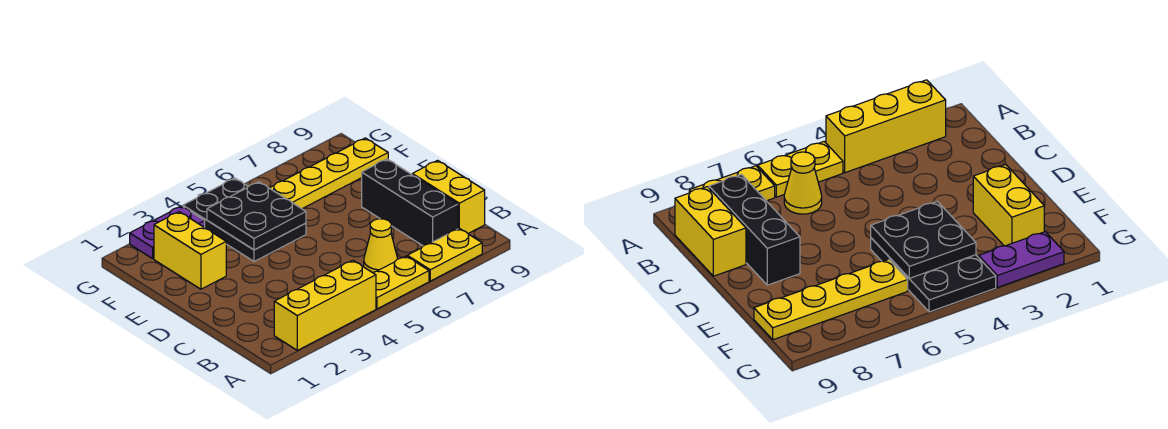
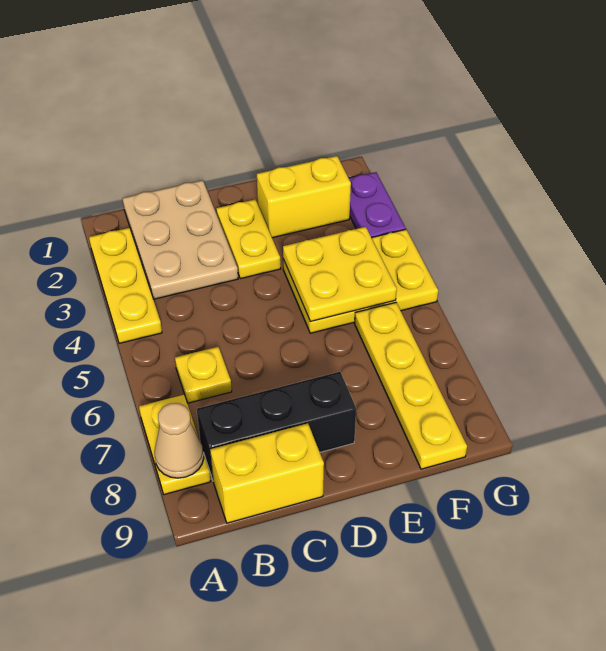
yellow 1x3 brick [274,260,376,350] -> yellow 1x3 plate [89,228,162,343]
yellow 1x2 plate [373,256,429,309] -> yellow 1x2 plate moved to [216,199,281,279]
none -> tan 1x1 cone [154,403,204,478]
none -> tan 2x3 plate [122,180,238,299]
yellow 1x1 cone [364,219,398,273] -> yellow 1x1 plate [175,347,232,403]
black 2x3 plate [183,178,306,262] -> yellow 2x3 plate [283,229,438,333]
black 2x2 plate [207,182,306,250] -> yellow 2x2 plate [283,227,397,322]

